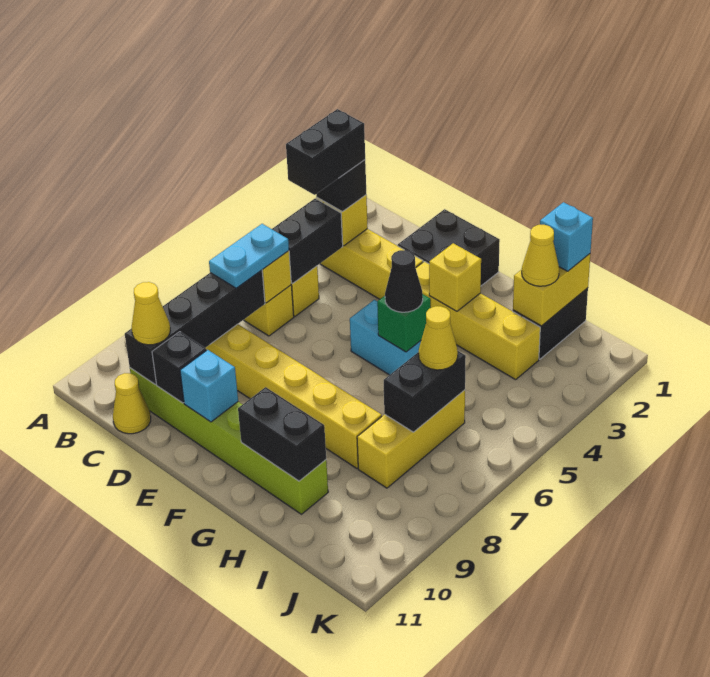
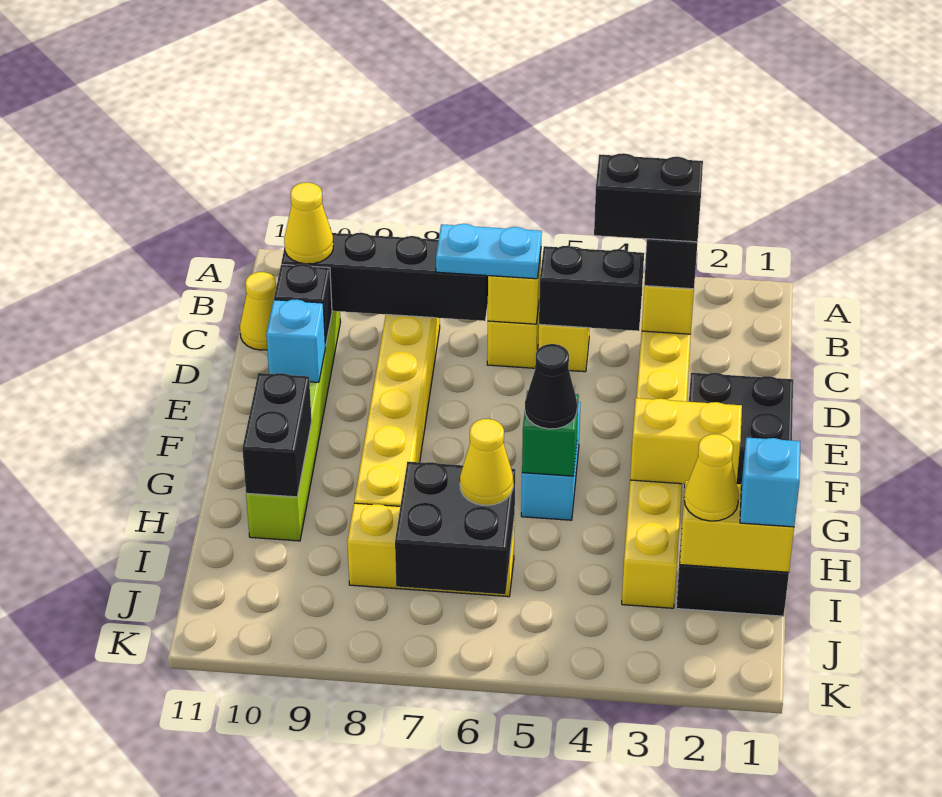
yellow 1x1 brick [429,243,481,311] -> yellow 1x2 brick [630,398,742,484]
black 1x2 brick [384,351,466,432] -> black 2x2 brick [395,462,515,594]

